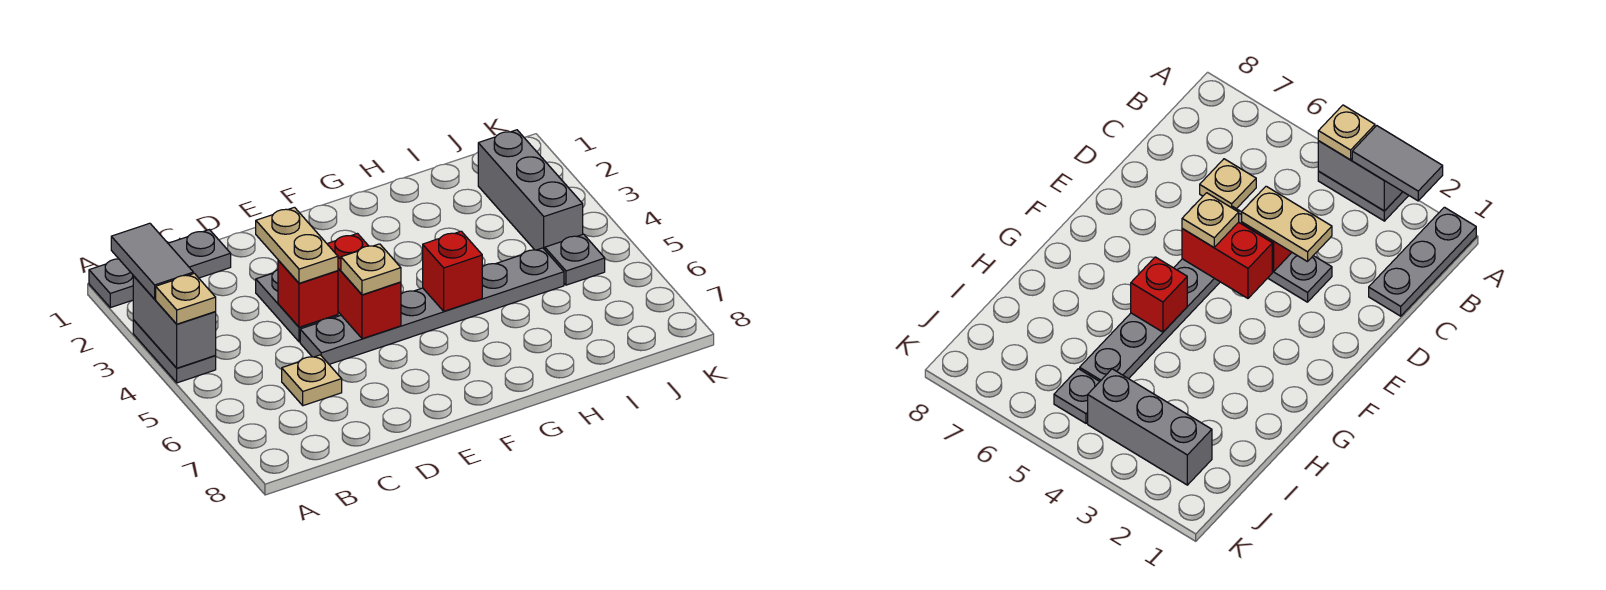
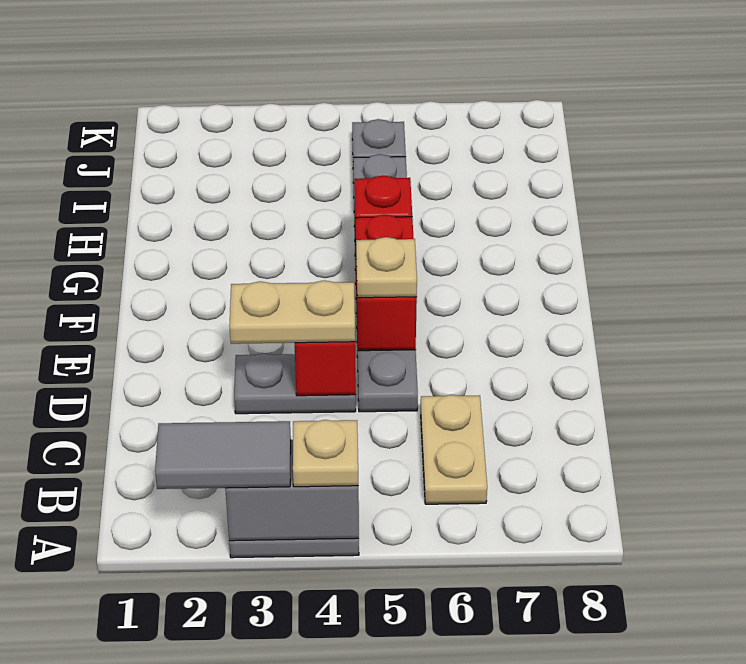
grey 1x3 plate [89,230,231,308] -> none
tan 1x1 plate [282,355,342,406] -> tan 1x2 plate [421,395,487,504]
red 1x2 brick [327,234,401,339] -> red 1x2 brick turned to [355,215,417,351]
grey 1x3 brick [478,130,583,250] -> none

